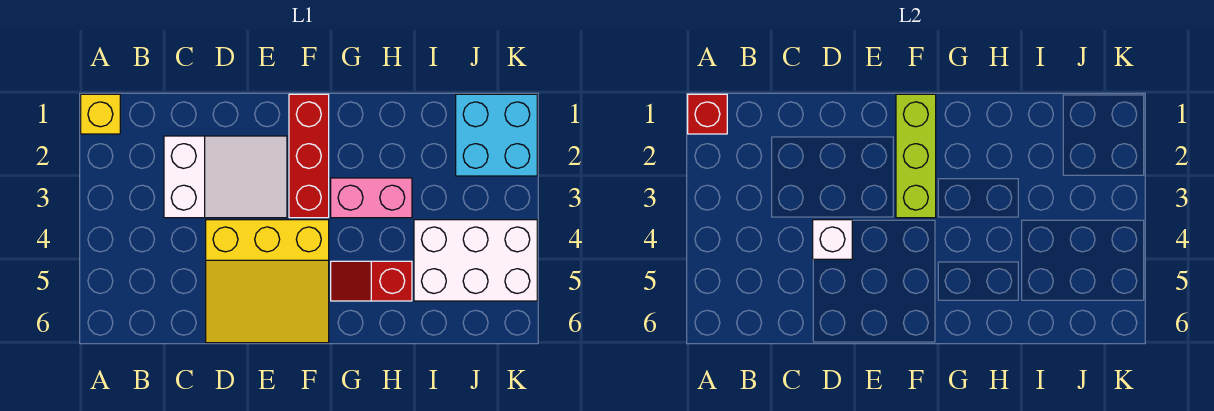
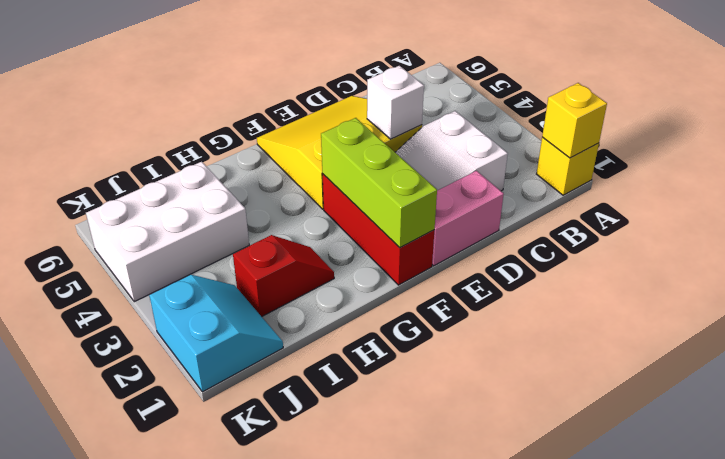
red 1x1 brick [688,94,727,134] -> yellow 1x1 brick [542,83,607,158]
pink 1x2 brick [331,178,412,218] -> pink 1x2 brick moved to [432,171,504,266]
red 1x2 slope [331,261,412,301] -> red 1x2 slope moved to [233,235,334,317]
cyan 2x2 brick [456,94,537,176] -> cyan 2x2 slope [149,275,283,392]

